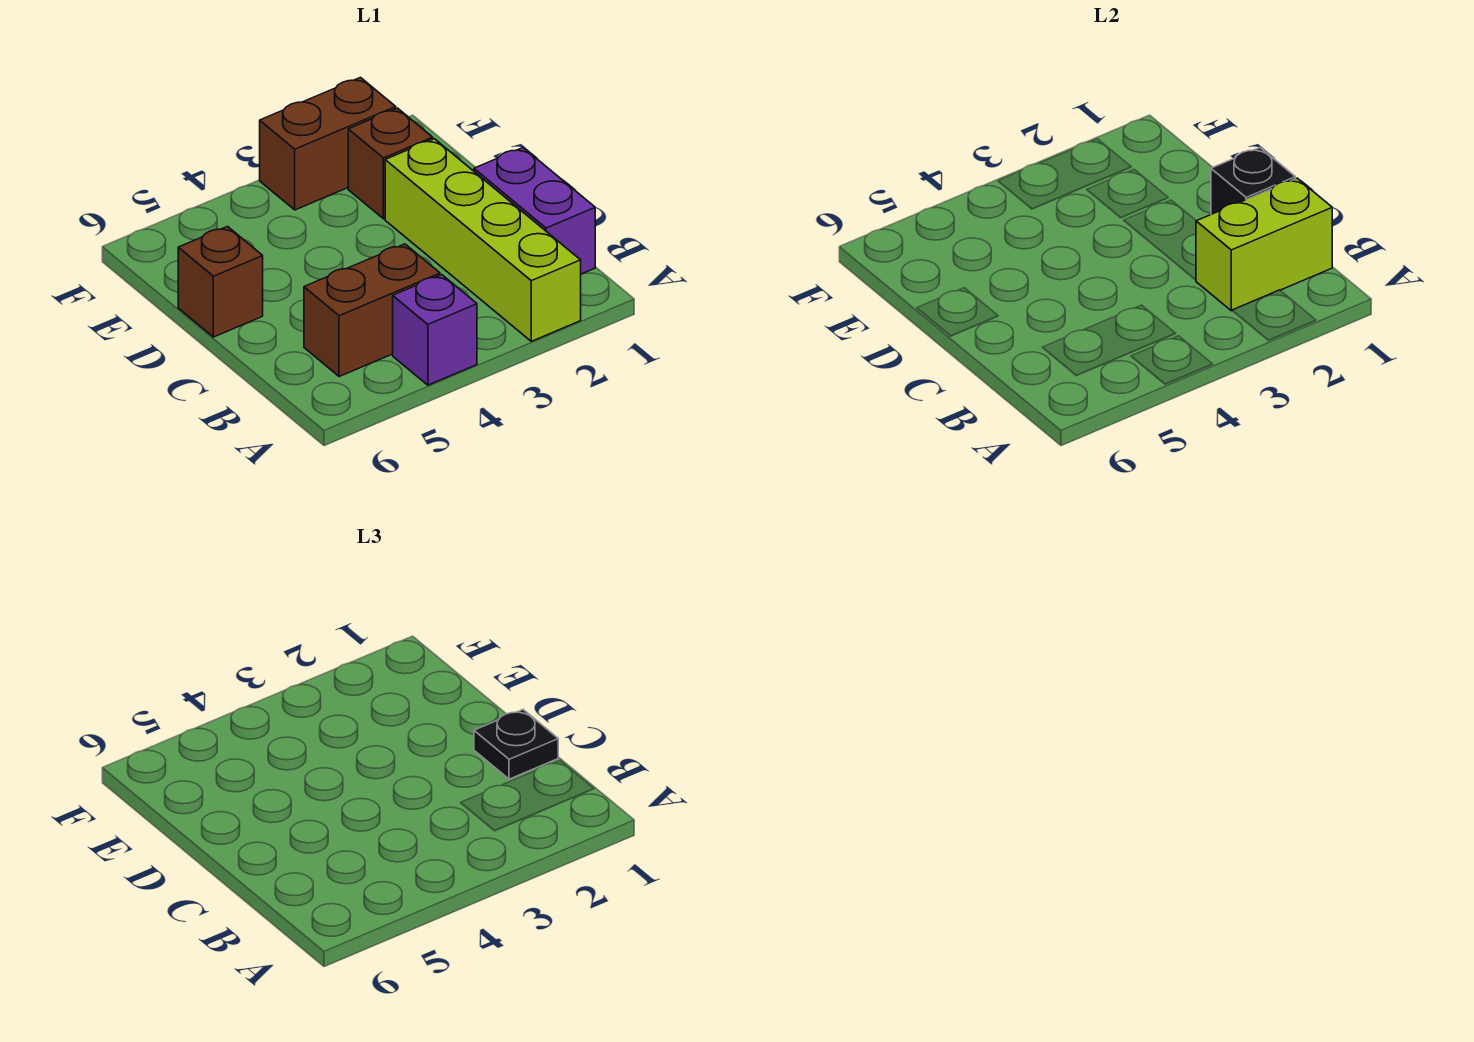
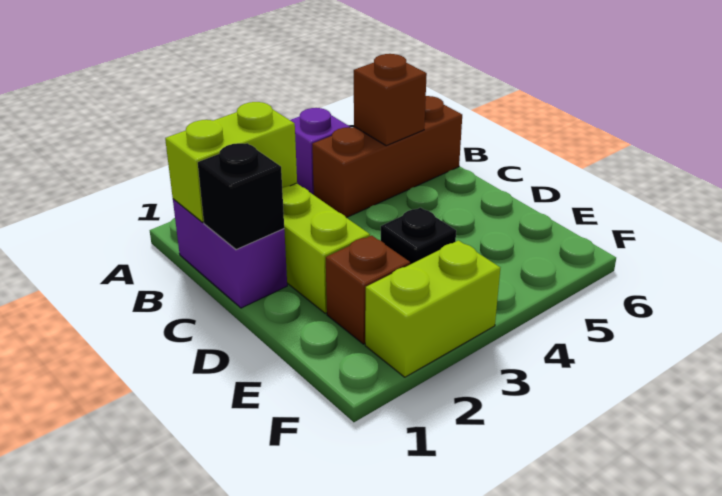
brown 1x2 brick [304,244,440,377] -> brown 1x3 brick [312,96,462,218]
black 1x1 plate [474,710,558,779] -> black 1x1 plate moved to [381,208,456,264]
brown 1x1 brick [178,227,263,337] -> brown 1x1 brick moved to [354,54,427,146]
brown 1x2 brick [260,78,396,210] -> lime 1x2 brick [365,240,500,377]

